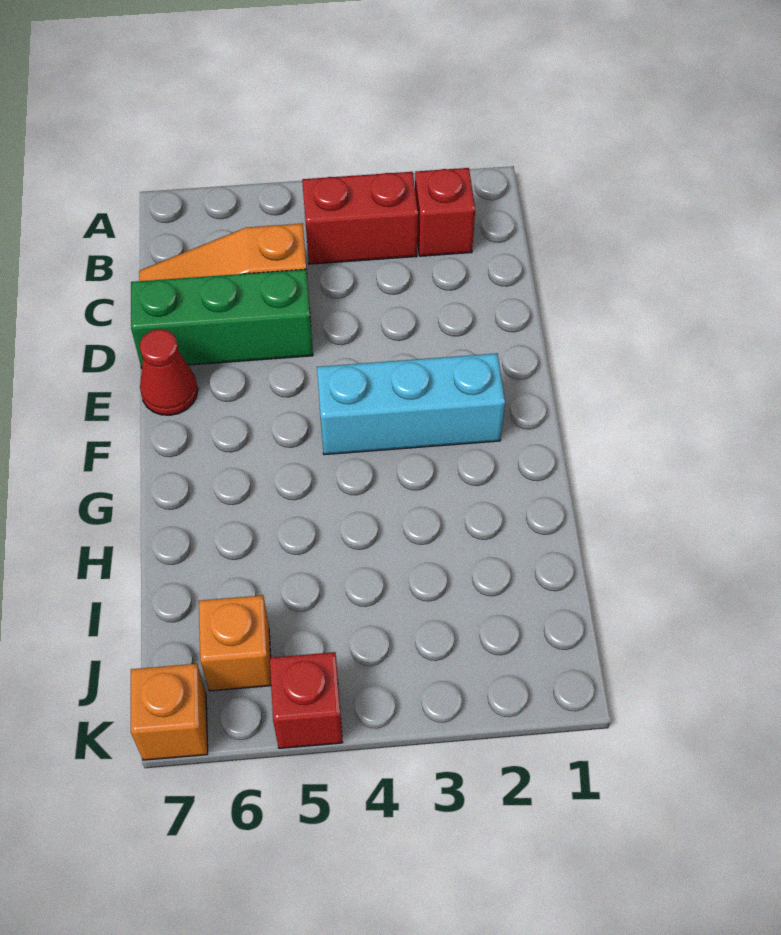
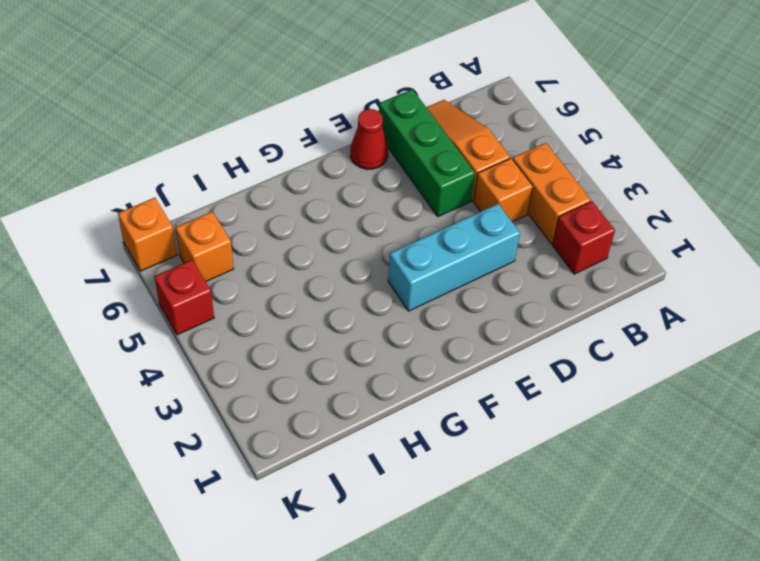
red 1x2 brick [302,172,418,264] -> orange 1x2 brick [513,143,591,244]
none -> orange 1x1 brick [474,158,533,222]
cyan 1x3 brick [317,353,505,455] -> cyan 1x3 brick turned to [388,204,520,311]

